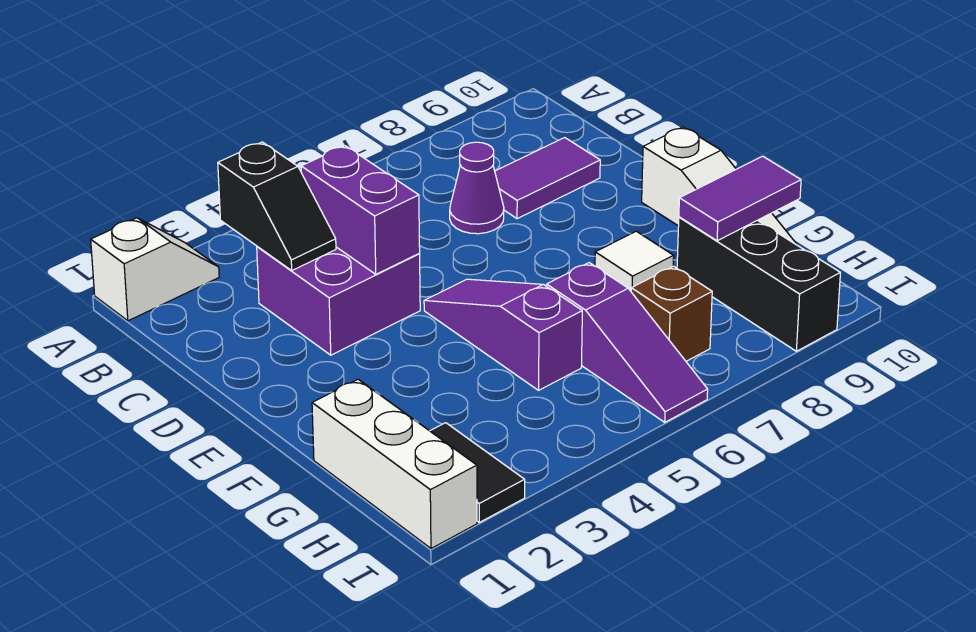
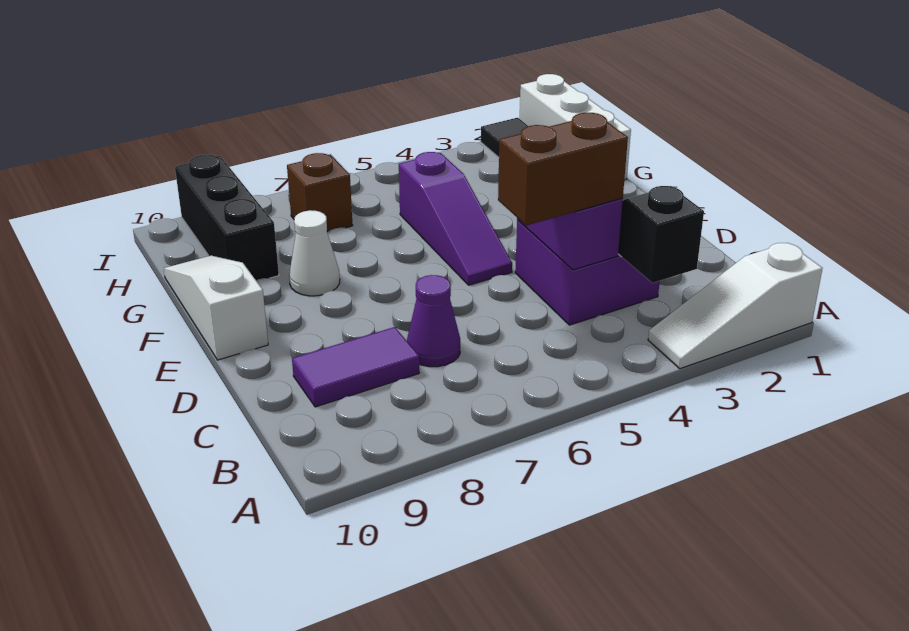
white 1x2 slope [91,218,219,321] -> white 1x3 slope [648,243,822,369]
none -> brown 1x2 brick [498,113,628,226]
white 1x1 tile [595,231,674,291] -> white 1x1 cone [289,210,340,296]
purple 1x3 slope [547,263,708,422] -> none
purple 1x2 tile [679,156,801,241] -> none

